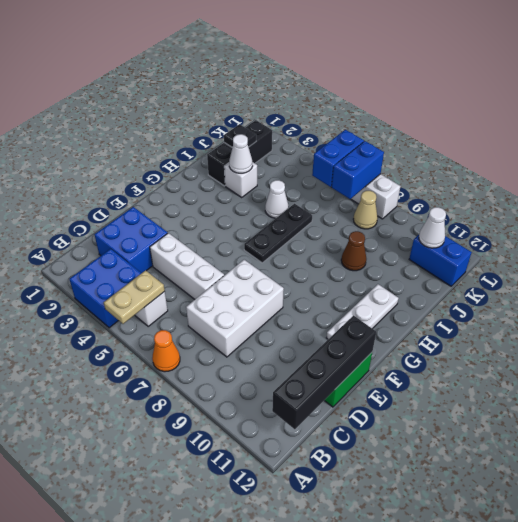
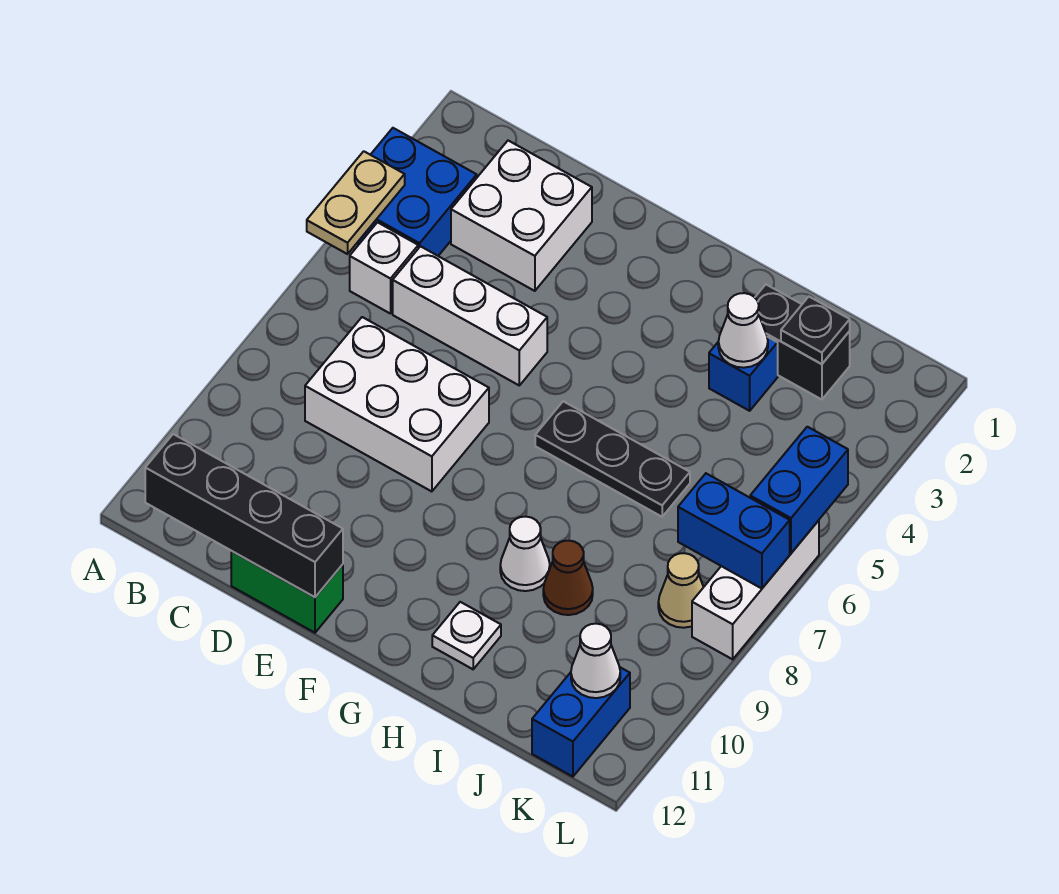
tan 1x2 plate [104,270,165,324] -> tan 1x2 plate turned to [307,151,405,254]
orange 1x1 cone [152,330,180,372] -> none
blue 2x2 brick [94,207,168,273] -> white 2x2 brick [451,141,592,291]
white 1x3 brick [150,233,224,299] -> white 1x3 brick turned to [393,246,547,385]
white 1x3 plate [326,284,399,339] -> white 1x1 plate [432,602,501,669]
black 1x3 brick [207,120,272,186] -> black 1x2 brick [755,285,850,400]
white 1x1 brick [224,162,257,197] -> blue 1x1 brick [709,337,778,411]
white 1x1 cone [265,180,289,218] -> white 1x1 cone moved to [500,517,550,591]
blue 1x2 brick [312,130,364,187] -> blue 1x2 brick turned to [750,427,848,553]

